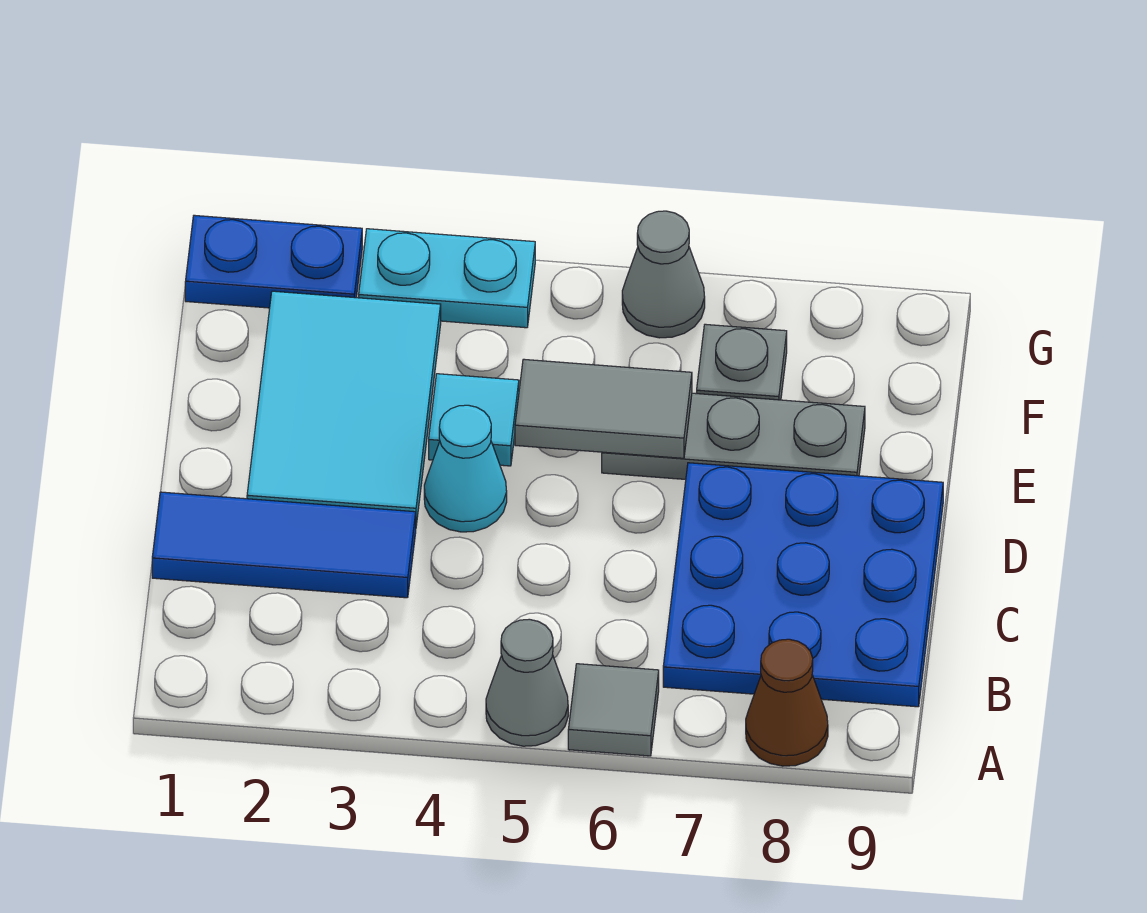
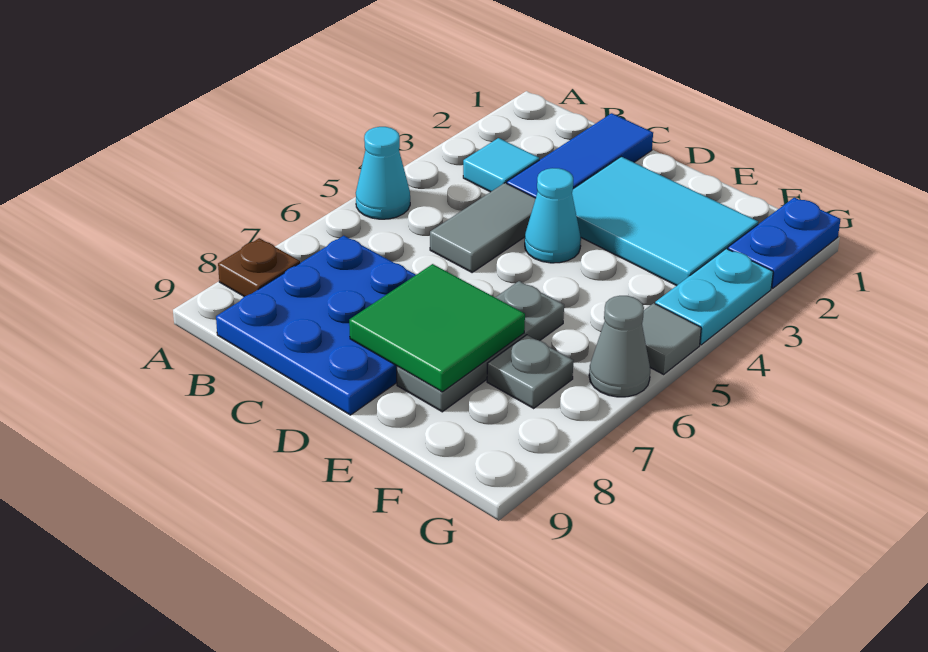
grey 1x1 cone [486,619,568,746] -> cyan 1x1 cone [356,127,410,219]
grey 1x1 tile [568,664,659,756] -> grey 1x1 tile moved to [642,303,701,374]
brown 1x1 cone [746,639,828,766] -> brown 1x1 plate [218,238,300,297]
none -> green 2x2 tile [349,264,525,392]
cyan 1x1 tile [429,374,519,466] -> cyan 1x1 tile moved to [463,138,539,192]
grey 1x2 tile [515,359,692,458] -> grey 1x2 tile moved to [430,183,536,272]

